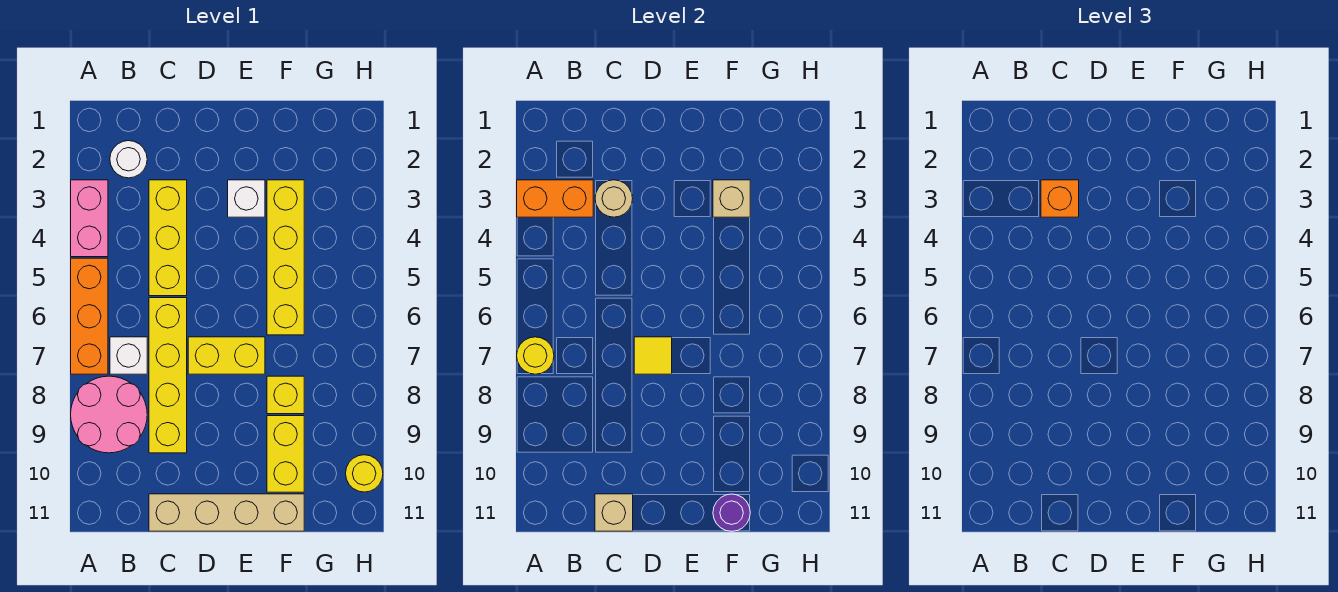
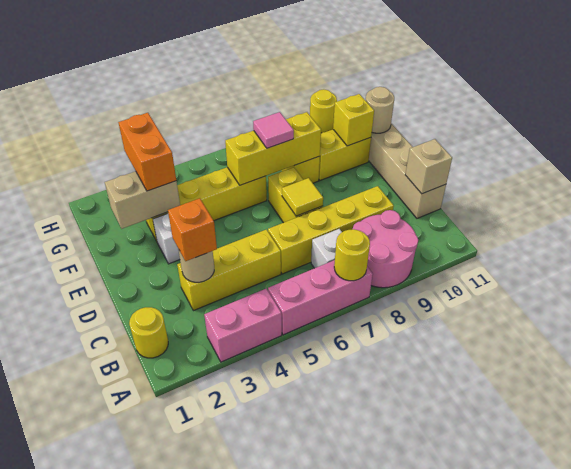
orange 1x2 brick [517,180,593,217] -> orange 1x2 brick moved to [118,113,176,191]
orange 1x3 brick [71,258,108,374] -> pink 1x3 brick [268,260,373,335]
none -> yellow 1x1 round brick [129,307,168,358]
white 1x1 round brick [110,141,147,178] -> none
tan 1x1 brick [713,180,750,217] -> tan 1x2 brick [105,171,180,229]
none -> yellow 1x3 brick [225,112,321,185]
none -> pink 1x1 tile [253,112,294,148]
none -> yellow 1x1 brick [333,94,374,146]
purple 1x1 round brick [713,494,750,531] -> tan 1x1 round brick [366,87,394,133]

